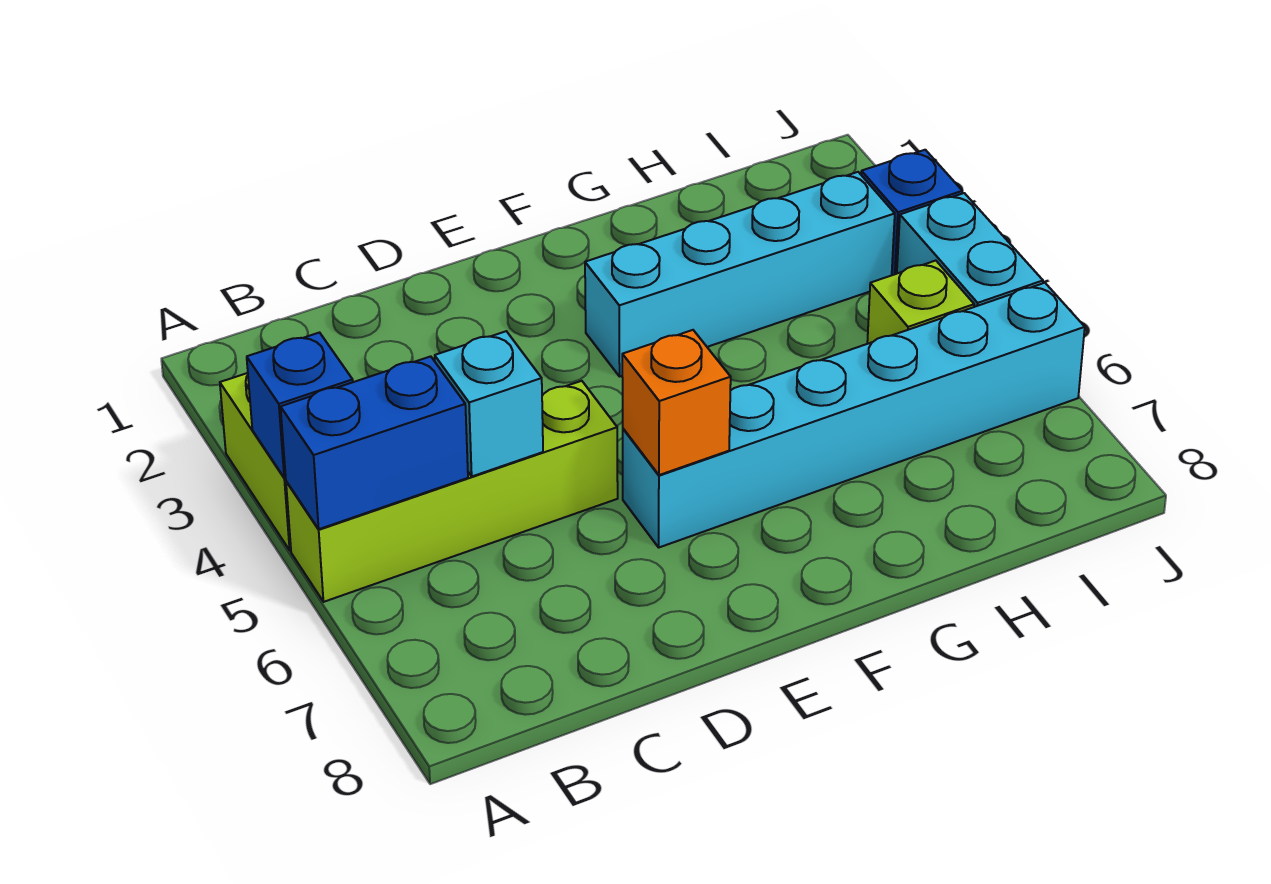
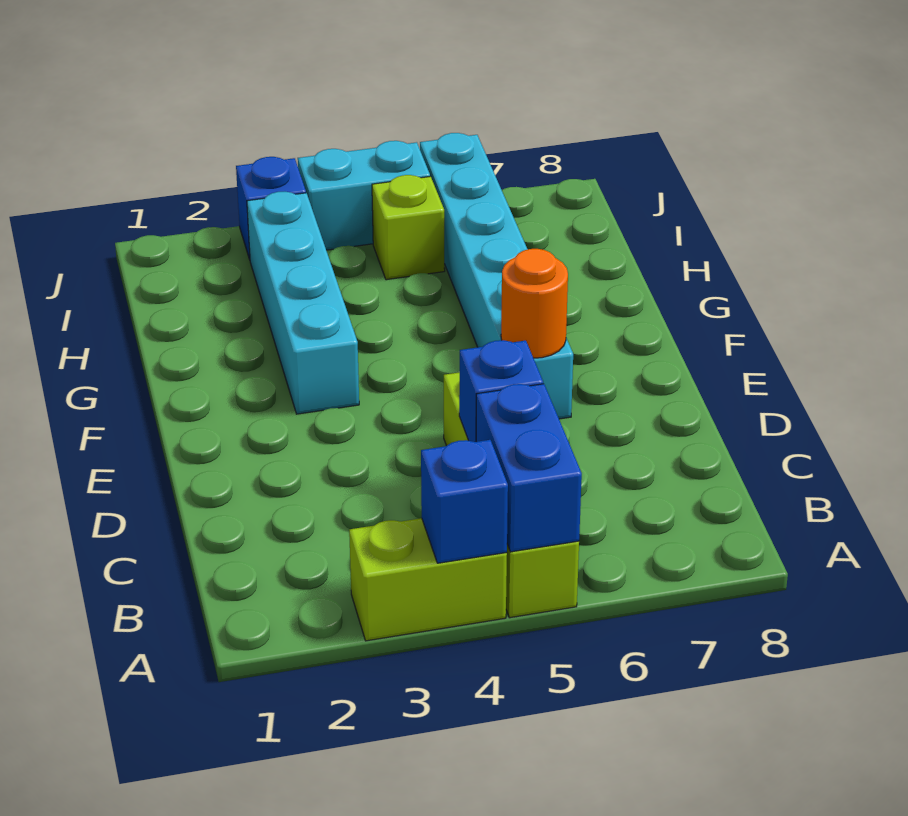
cyan 1x1 brick [435,331,543,476] -> blue 1x1 brick [459,340,543,442]
orange 1x1 brick [622,330,731,475] -> orange 1x1 round brick [501,249,568,358]

